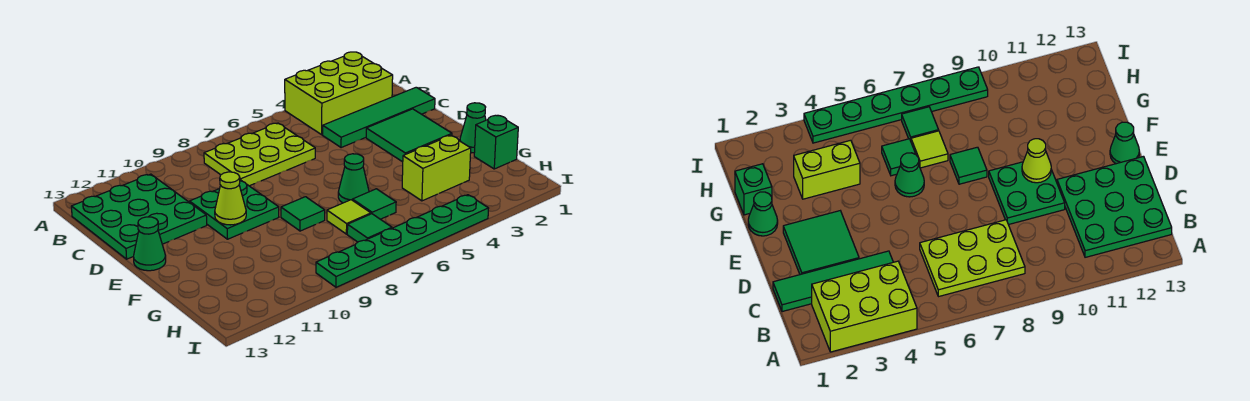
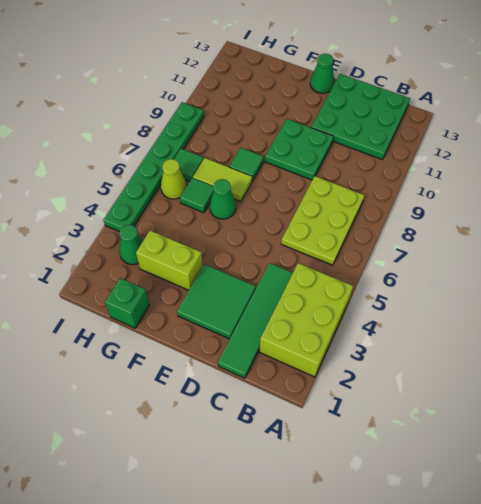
lime 1x1 cone [215,172,246,225] -> lime 1x1 cone moved to [161,159,187,199]
green 1x1 cone [460,103,486,153] -> green 1x1 cone moved to [119,225,143,265]
lime 1x2 brick [402,135,471,201] -> lime 1x2 brick turned to [136,231,203,290]
lime 1x1 tile [327,200,371,234] -> lime 1x2 tile [193,158,252,202]

